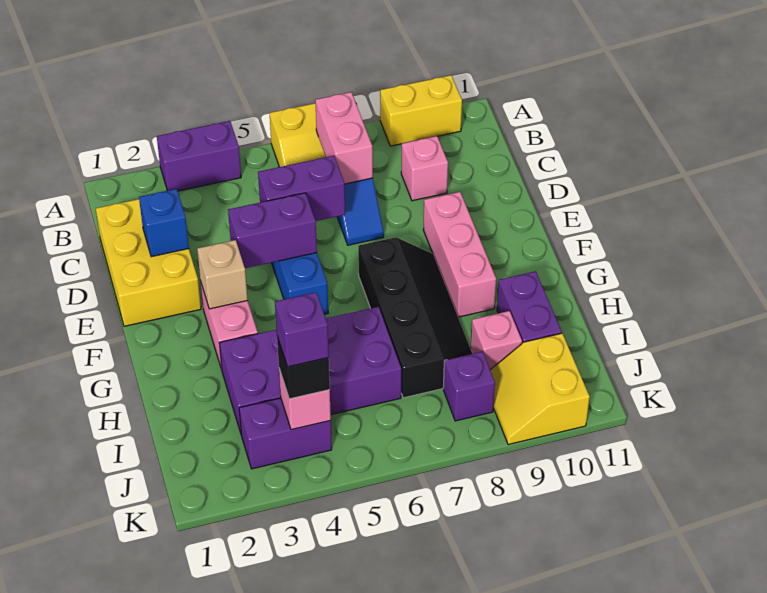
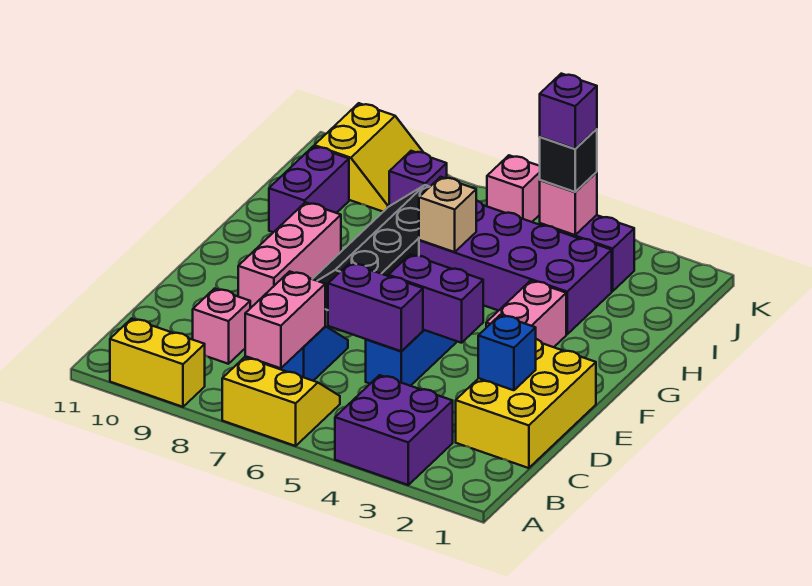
purple 1x2 brick [157,121,241,191] -> purple 2x2 brick [335,375,453,485]
tan 1x1 brick [197,240,248,309] -> tan 1x1 brick moved to [419,177,476,252]
pink 1x1 brick [471,311,522,370] -> pink 1x1 brick moved to [487,155,540,222]

